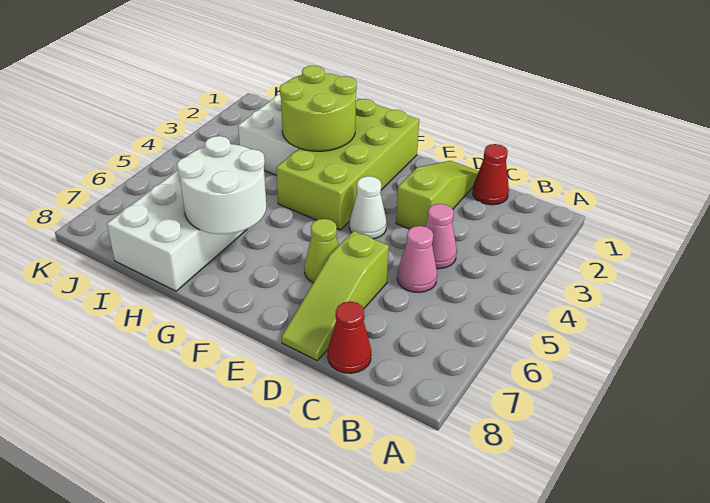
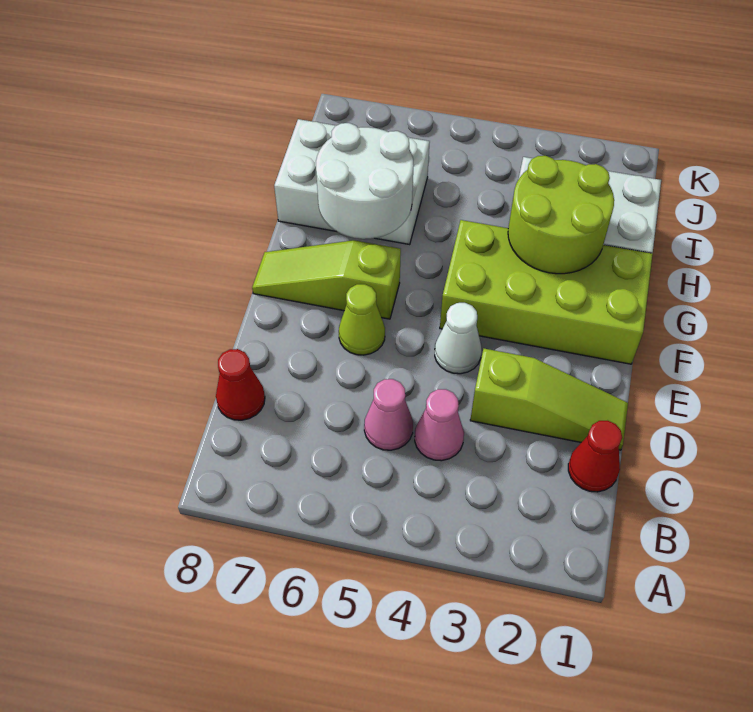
lime 1x3 slope [282,231,389,360] -> lime 1x3 slope moved to [252,240,401,319]

